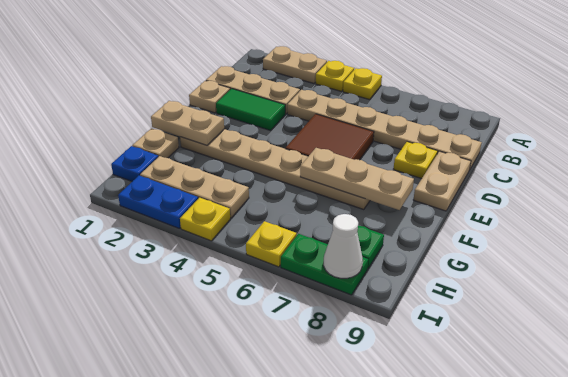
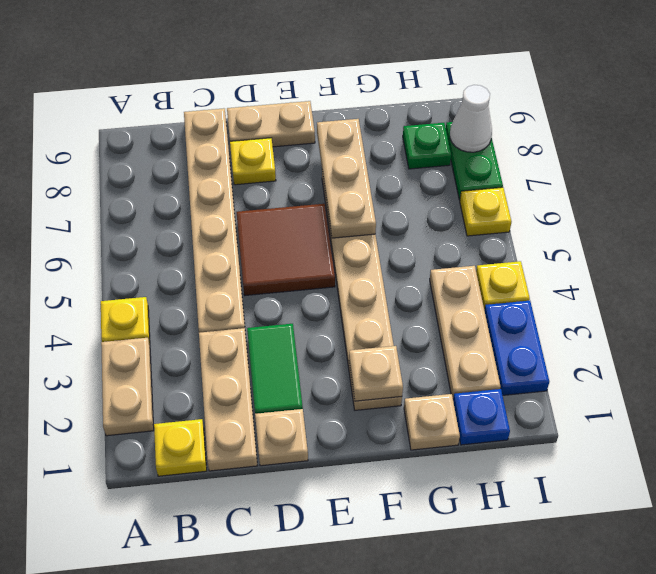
yellow 1x1 plate [343,68,382,100] -> yellow 1x1 plate moved to [154,419,207,476]
tan 1x2 plate [151,101,224,145] -> tan 1x1 plate [349,346,403,401]

